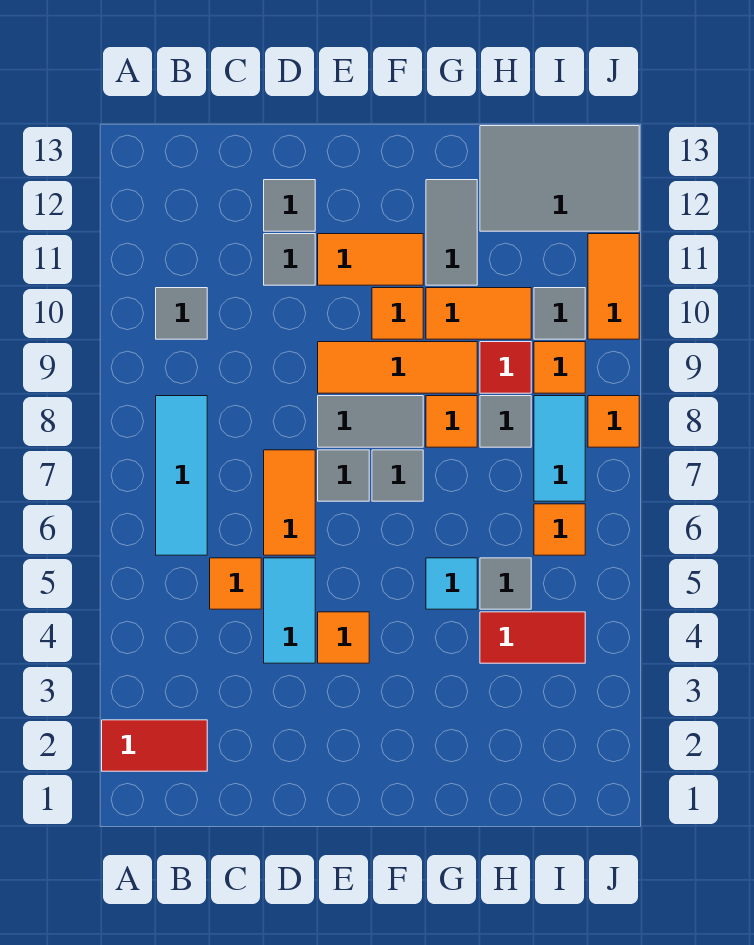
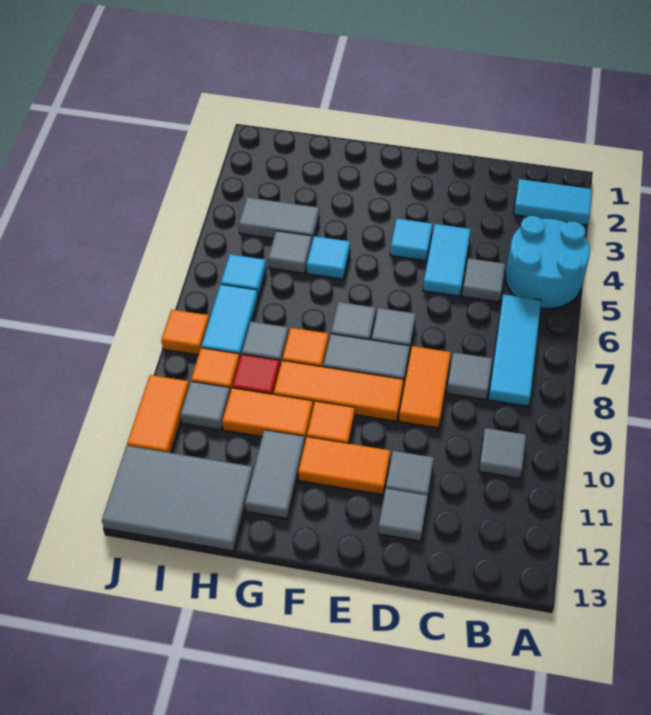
red 1x2 tile [102,720,207,771] -> cyan 1x2 tile [513,179,592,225]
none -> cyan 2x2 round brick [505,216,590,309]
orange 1x1 tile [210,558,261,609] -> grey 1x1 tile [462,258,505,302]
none -> grey 1x1 tile [447,352,492,400]
orange 1x2 tile [264,450,315,555] -> orange 1x2 tile moved to [399,346,451,428]
orange 1x1 tile [318,612,369,663] -> cyan 1x1 tile [390,219,432,261]
red 1x2 tile [480,612,585,663] -> grey 1x2 tile [239,197,319,241]
orange 1x1 tile [534,504,585,555] -> cyan 1x1 tile [221,254,266,297]

